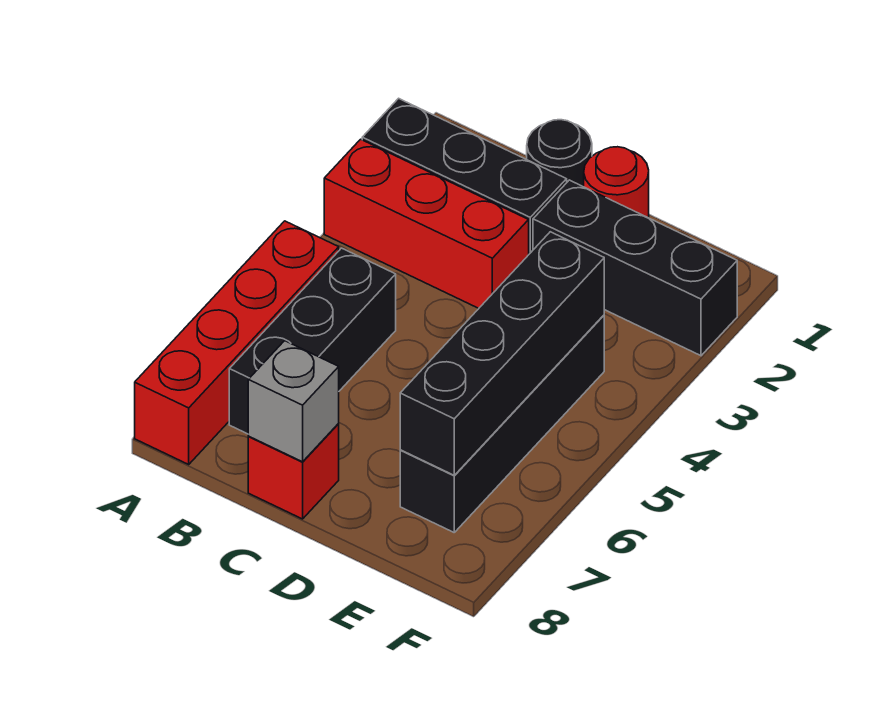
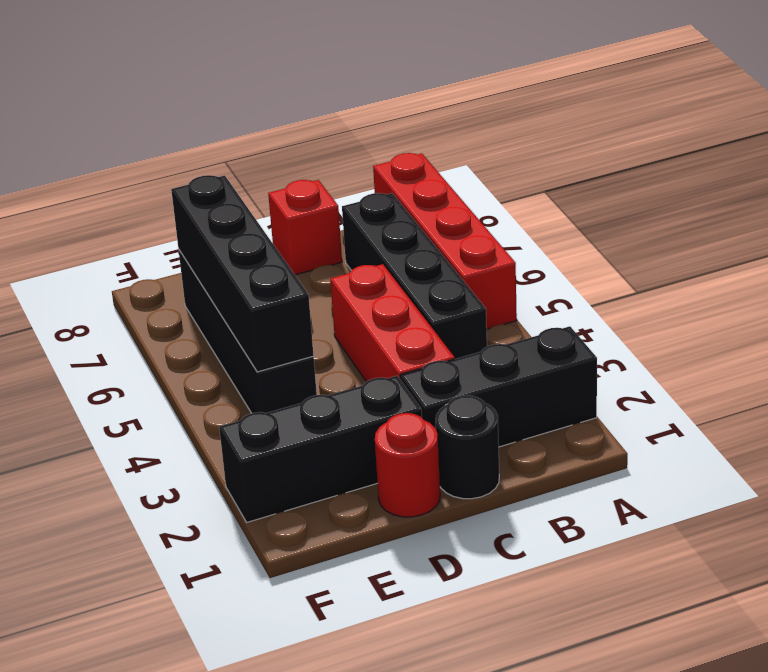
red 1x3 brick [324,139,529,308] -> red 1x3 brick turned to [330,264,455,382]
black 1x3 brick [229,248,396,434] -> black 1x4 brick [342,193,487,359]
grey 1x1 brick [248,341,339,462] -> none

